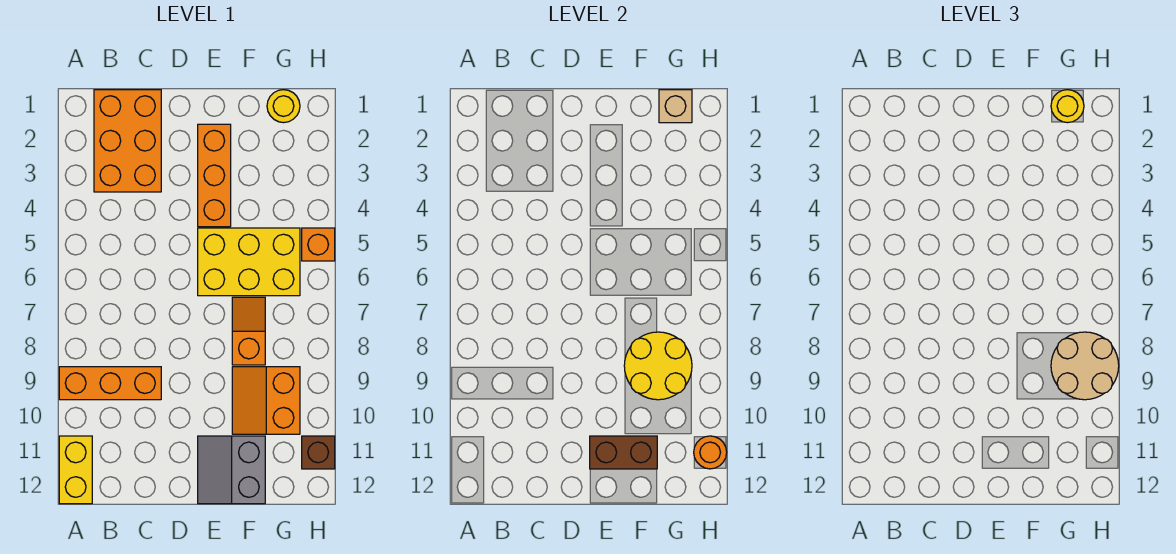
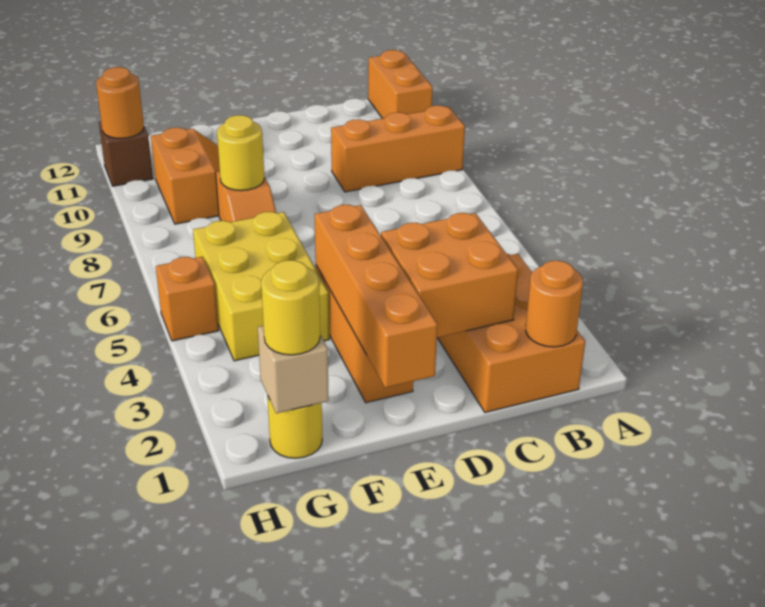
yellow 1x2 brick [59,436,92,504] -> orange 1x2 brick [368,50,433,119]
none -> orange 1x1 round brick [526,261,583,347]
none -> orange 2x2 brick [381,213,518,337]
none -> orange 1x4 brick [315,205,438,388]
yellow 2x3 brick [198,228,300,296] -> yellow 2x3 brick turned to [193,212,329,361]
grey 2x2 slope [198,436,265,504] -> none
brown 1x2 brick [590,436,657,469] -> none
yellow 2x2 round brick [624,332,692,400] -> yellow 1x1 round brick [217,115,264,191]
tan 2x2 round brick [1051,332,1119,400] -> none

